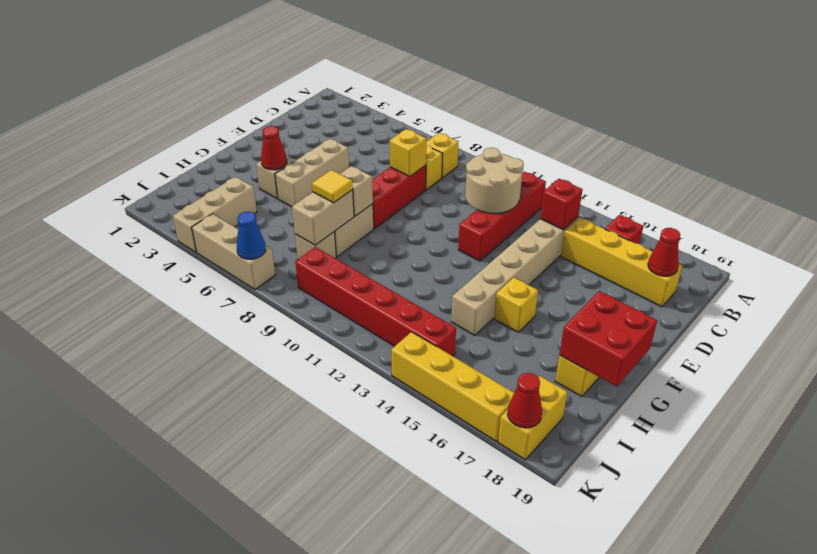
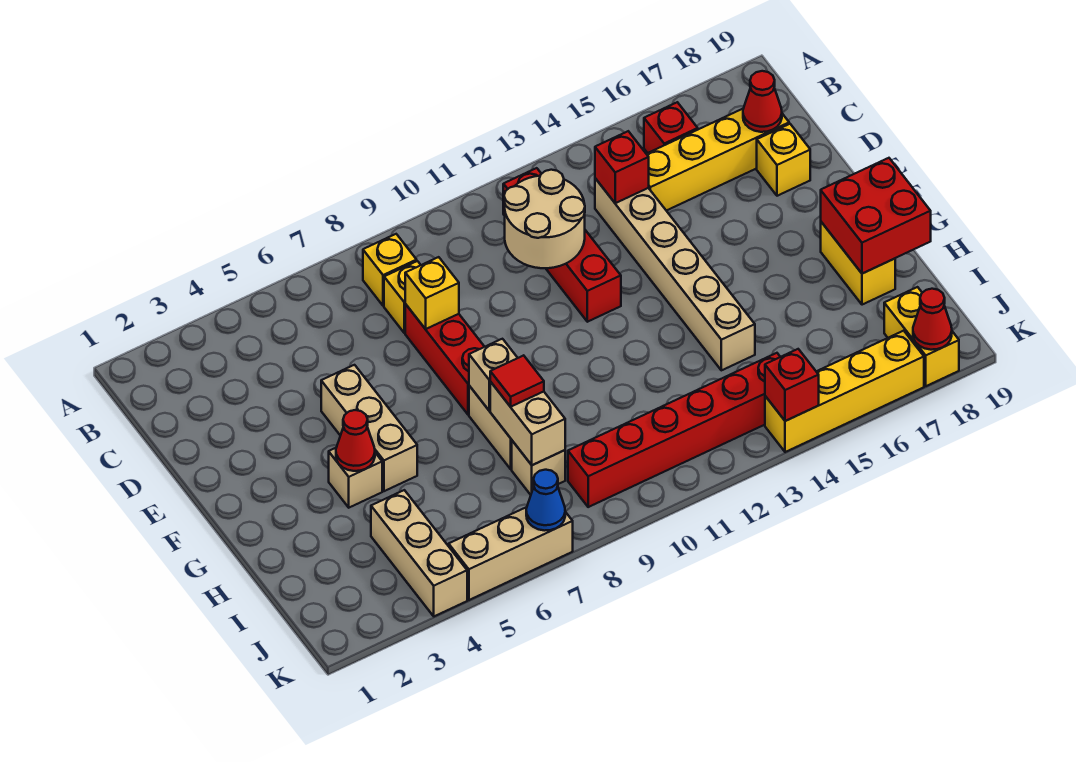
yellow 1x1 brick [494,277,538,332] -> yellow 1x1 brick moved to [757,124,810,196]
yellow 1x1 tile [312,170,353,203] -> red 1x1 tile [490,355,544,407]
none -> red 1x1 brick [765,349,819,421]

